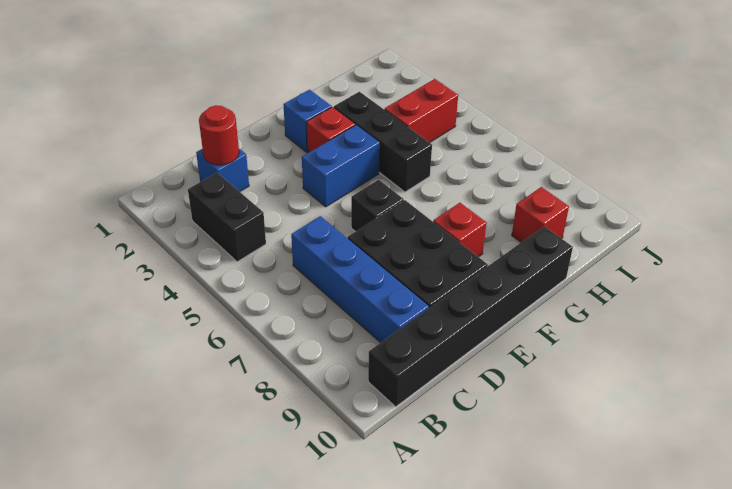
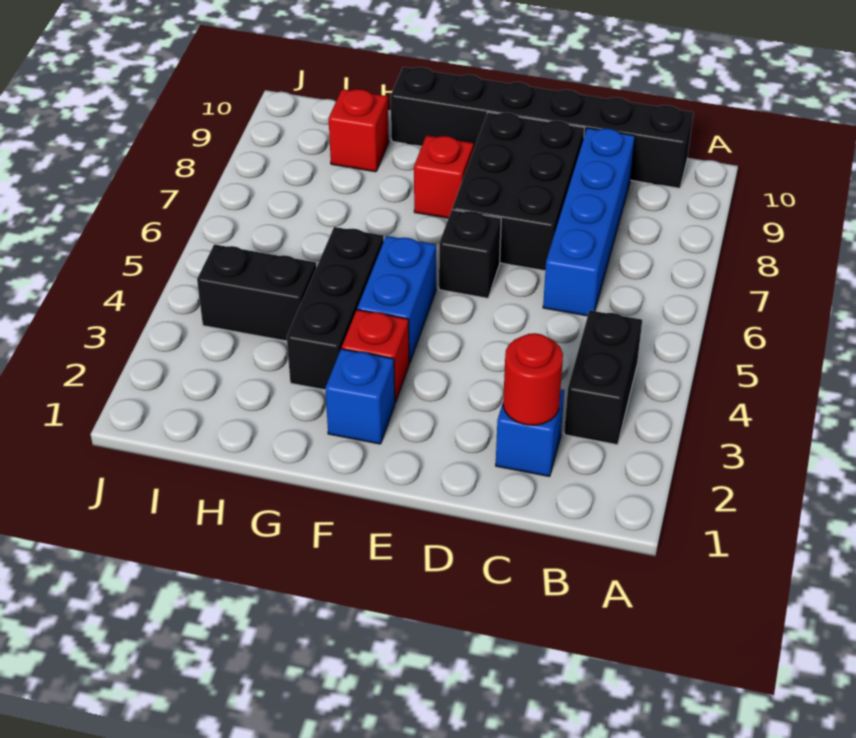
blue 1x2 brick [302,125,380,207] -> blue 1x2 brick turned to [357,236,436,364]
red 1x2 brick [385,79,458,143] -> black 1x2 brick [197,244,316,341]

